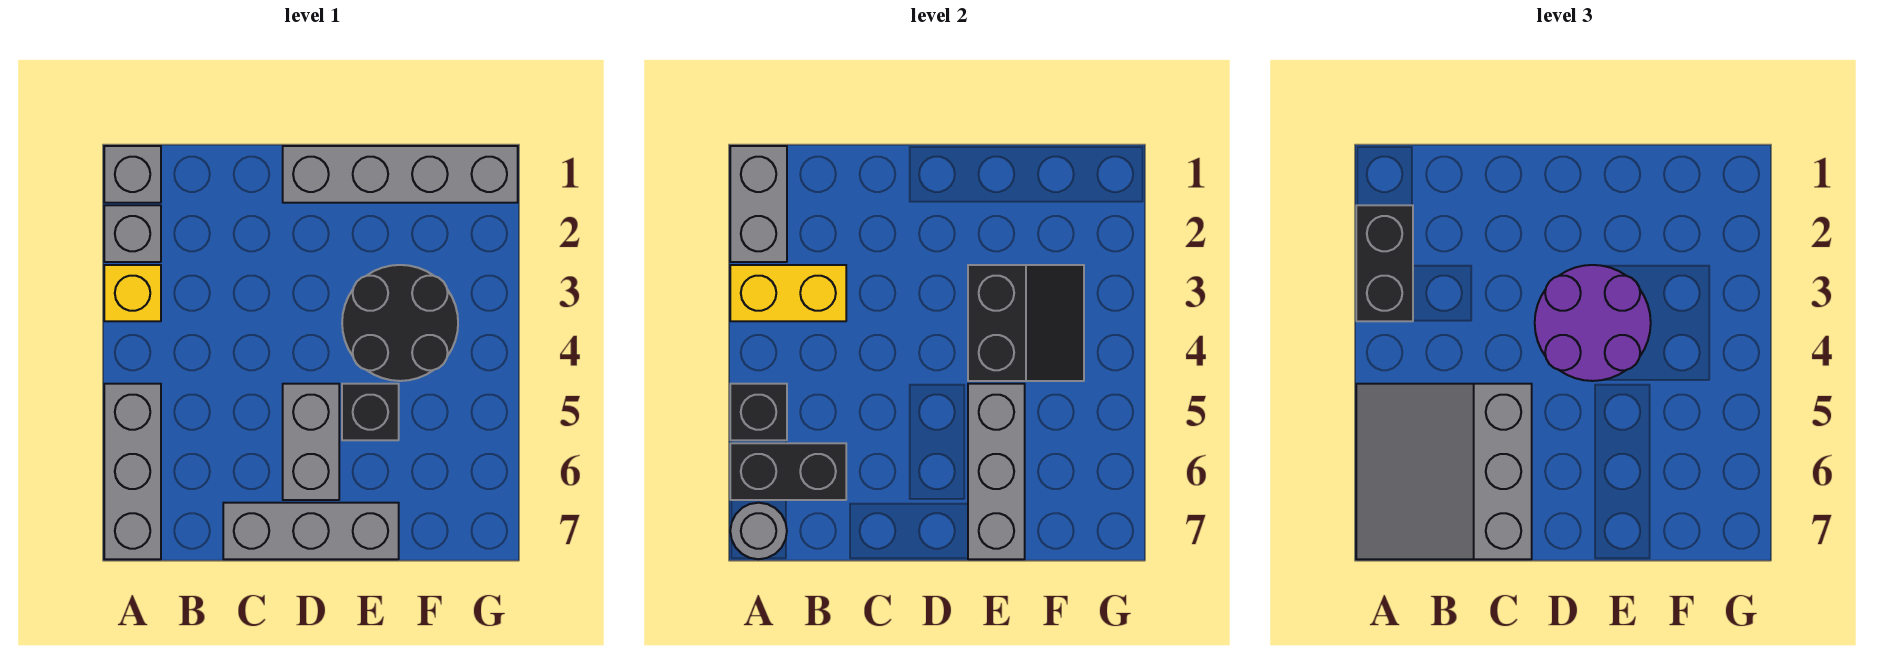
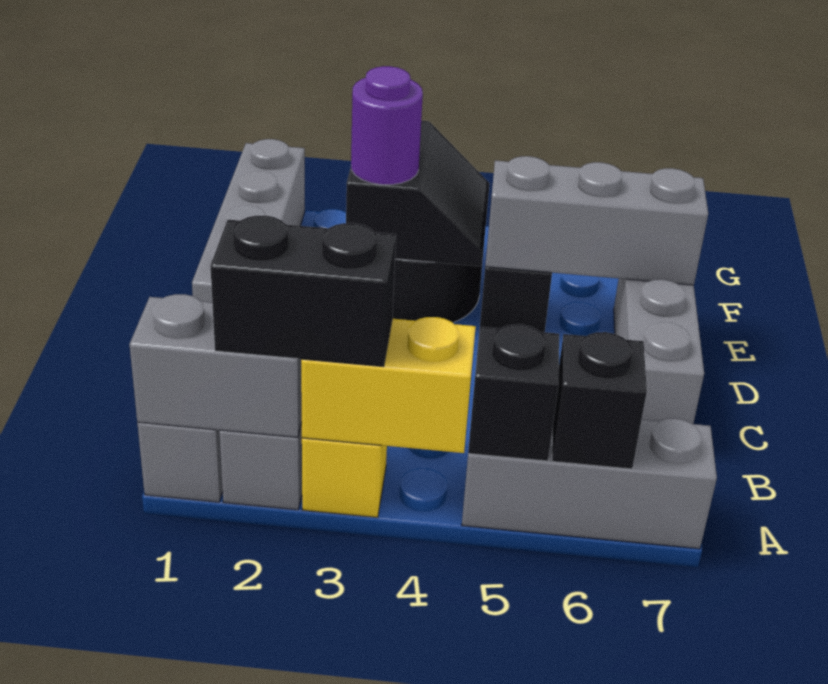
yellow 1x2 brick [730,265,846,321] -> yellow 1x2 brick turned to [301,317,476,453]
grey 3x3 slope [1356,384,1532,559] -> none
black 1x2 brick [730,443,846,500] -> black 1x1 brick [552,332,647,469]
grey 1x1 round brick [730,503,787,559] -> none
purple 2x2 round brick [1535,265,1651,381] -> purple 1x1 round brick [351,66,423,185]
grey 1x2 brick [283,384,339,500] -> none
black 2x2 slope [968,265,1084,381] -> black 2x2 slope turned to [346,121,490,266]

